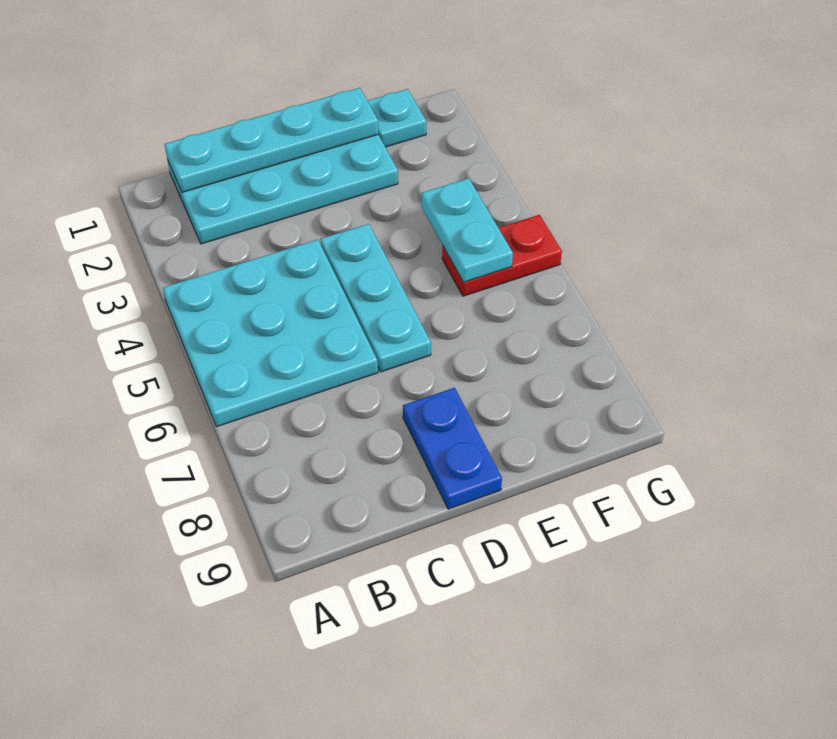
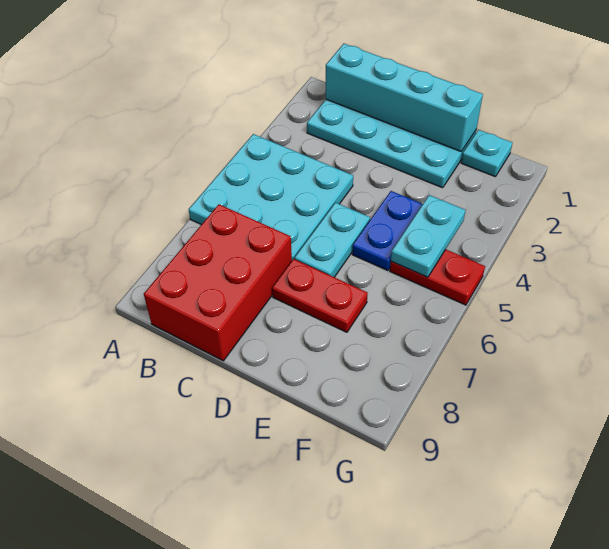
cyan 1x4 plate [164,88,378,192] -> cyan 1x4 brick [326,44,483,151]
none -> red 2x3 brick [144,205,292,361]
cyan 1x3 plate [321,224,431,372] -> cyan 1x2 plate [295,203,370,277]
none -> red 1x2 plate [272,259,368,332]
blue 1x2 plate [403,388,502,509] -> blue 1x2 plate moved to [352,191,423,270]

